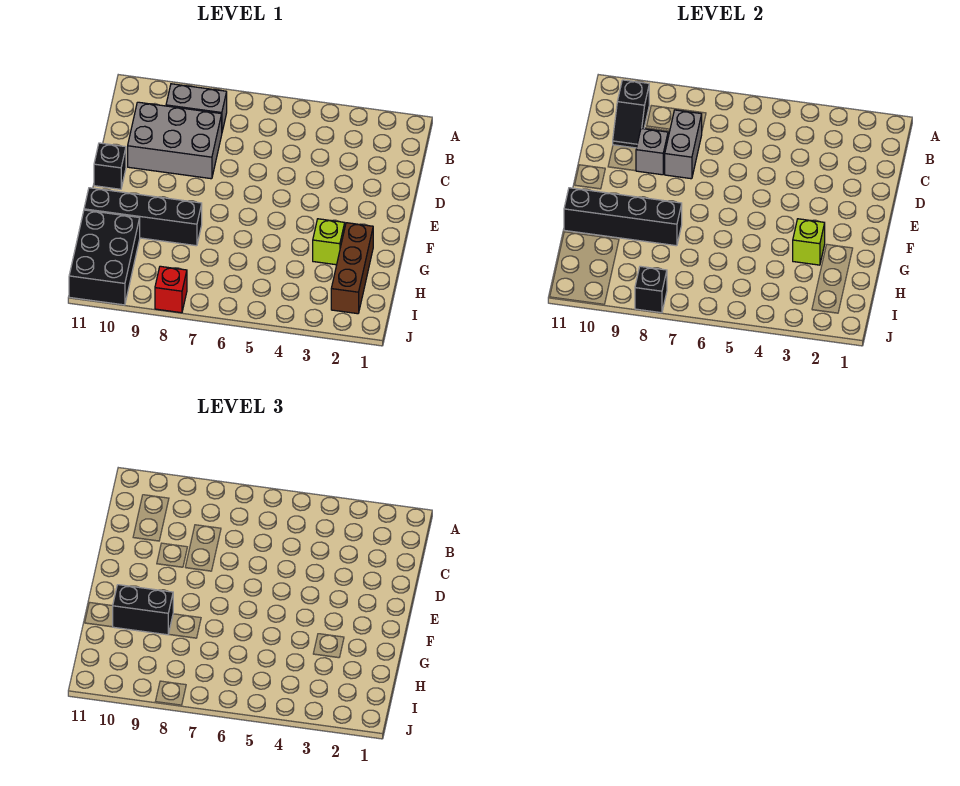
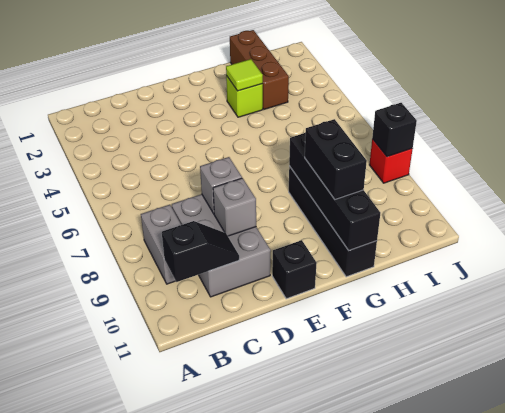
grey 1x2 brick [664,110,702,179] -> grey 1x1 brick [200,157,242,214]
brown 1x3 brick [331,223,373,314] -> brown 1x3 brick turned to [230,30,289,109]
lime 1x1 brick [793,219,825,265] -> lime 1x1 tile [226,59,263,91]
black 2x3 brick [69,210,140,305] -> none

